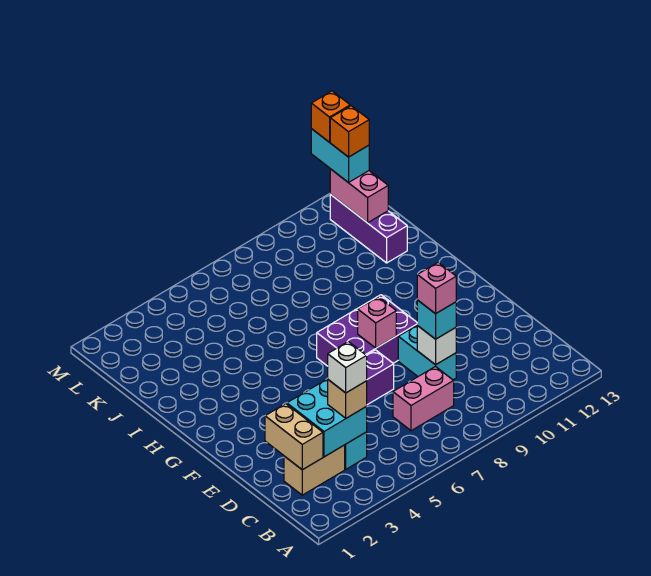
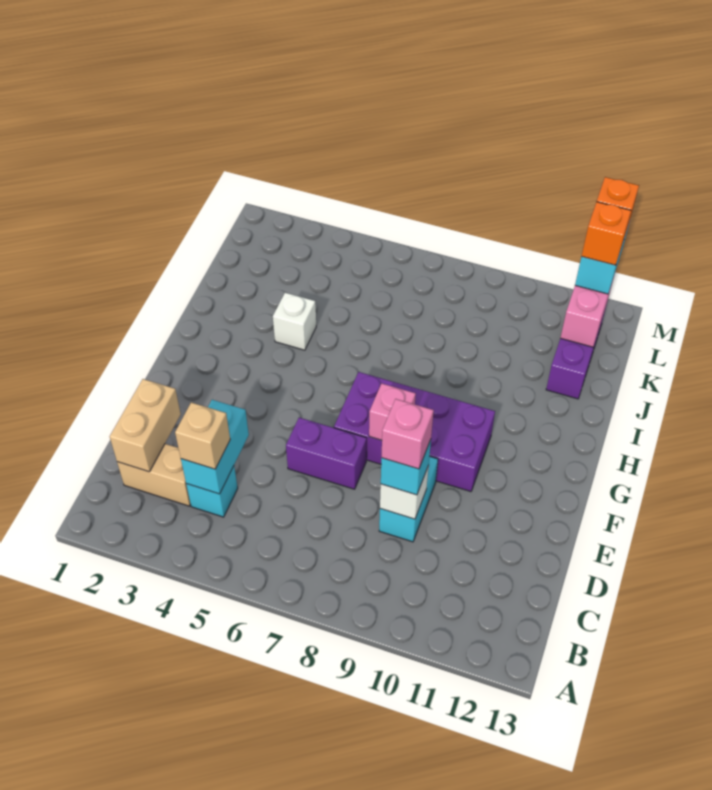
cyan 2x2 brick [287,379,367,457] -> cyan 1x2 brick [181,400,249,494]
white 1x1 brick [328,342,367,393] -> white 1x1 brick moved to [273,293,316,350]
pink 1x2 brick [393,366,454,431] -> none
purple 2x3 brick [317,295,417,366] -> purple 2x4 brick [334,372,495,492]

